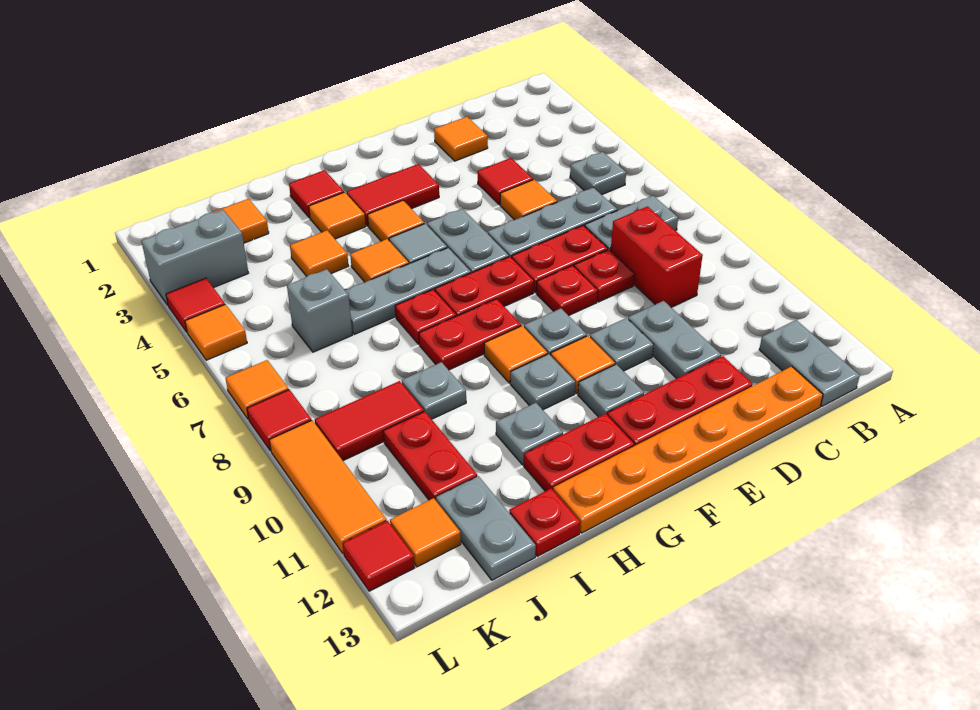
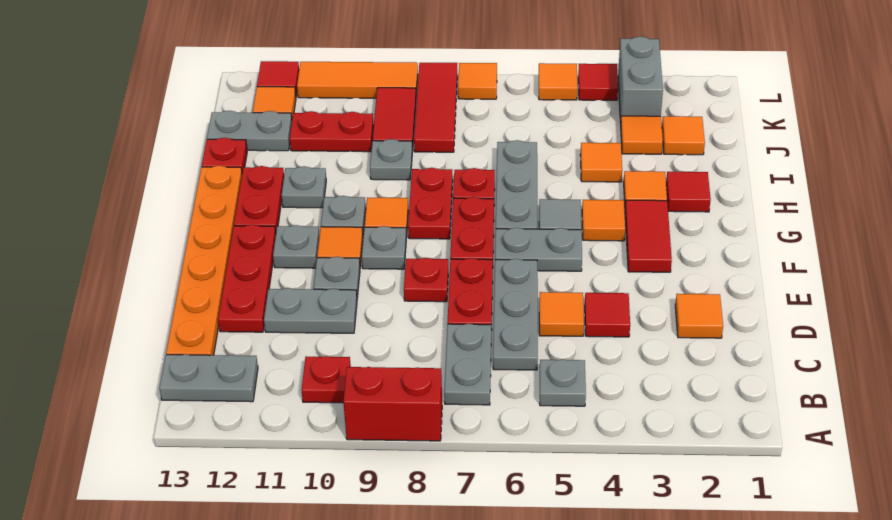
red 1x2 brick [611,206,703,308] -> red 1x2 brick moved to [343,367,442,441]
red 1x1 plate [574,250,635,302] -> red 1x1 plate moved to [301,356,351,403]
orange 1x1 tile [350,239,409,282] -> orange 1x1 tile moved to [621,116,663,154]
grey 1x1 brick [287,269,352,352] -> none
red 1x1 tile [247,390,312,451] -> red 1x3 tile [414,63,457,152]

